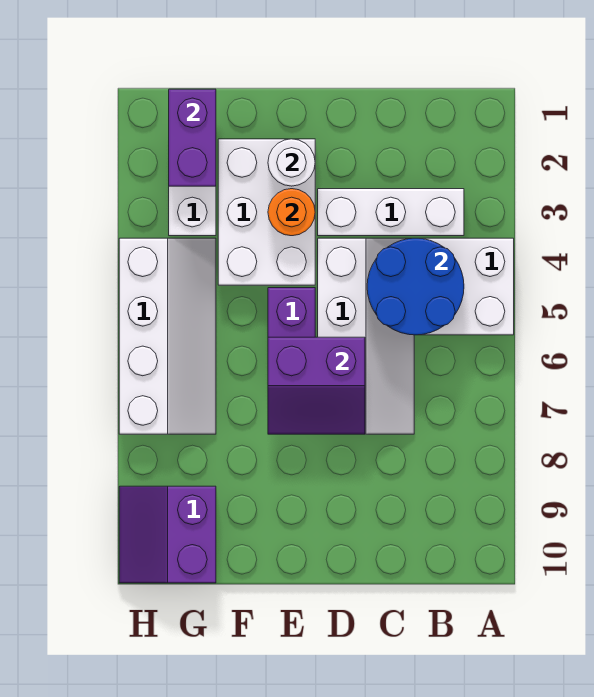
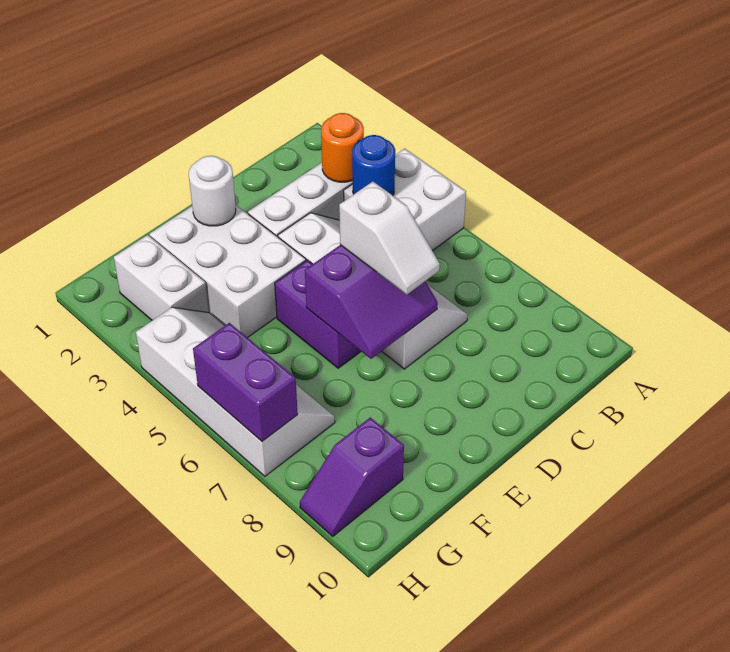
blue 2x2 round brick [367,238,464,335] -> blue 1x1 round brick [352,135,395,195]
none -> white 1x2 slope [339,182,440,295]
orange 1x1 round brick [268,189,315,236] -> orange 1x1 round brick moved to [321,113,364,182]
purple 1x2 brick [169,89,216,186] -> purple 1x2 brick moved to [193,323,298,441]
purple 2x2 slope [119,486,216,583] -> purple 1x2 slope [300,417,404,536]

